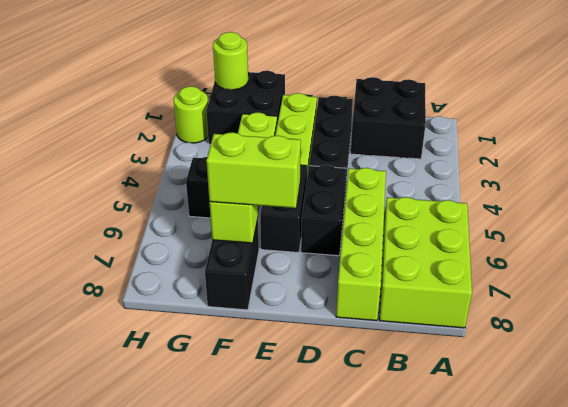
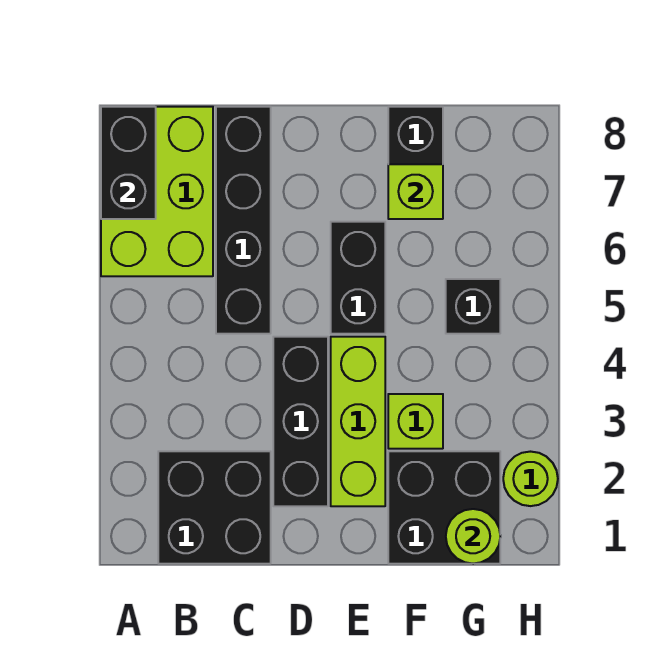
lime 1x4 brick [336,168,386,321] -> black 1x4 brick [216,107,271,334]
black 1x2 brick [301,165,346,256] -> black 1x2 brick moved to [101,107,156,219]
lime 1x2 brick [206,132,301,208] -> none

